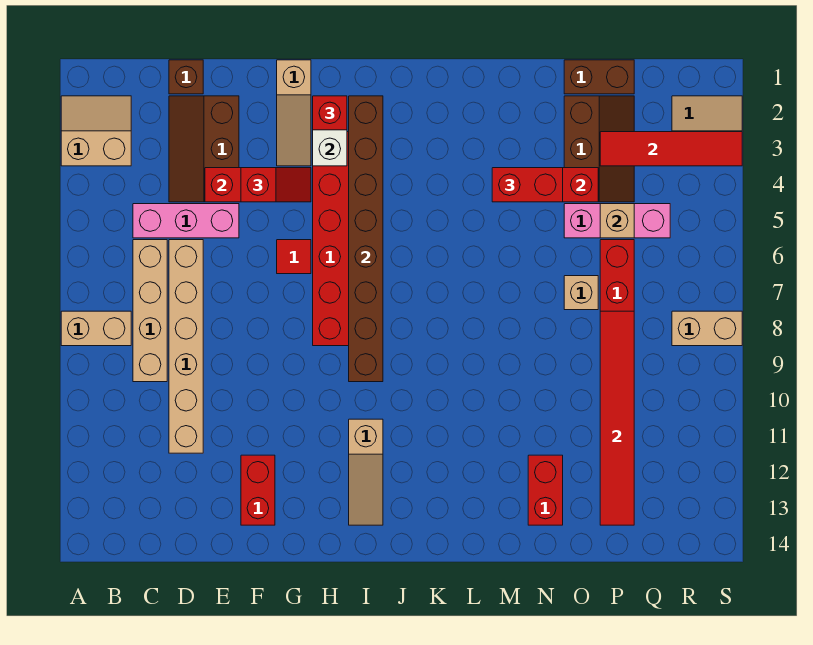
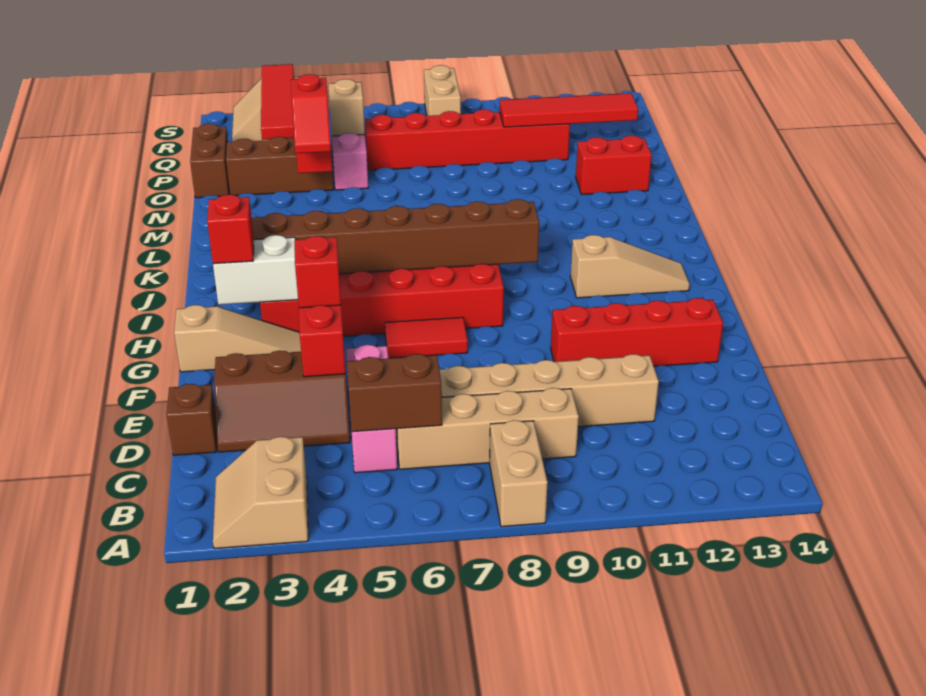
none -> brown 1x2 brick [347,354,442,432]
red 1x2 brick [241,455,275,525] -> red 1x4 brick [551,298,723,366]
red 1x1 tile [277,240,311,274] -> red 1x2 tile [385,317,468,358]
red 1x2 brick [492,168,563,202] -> red 1x2 slope [291,74,331,153]
tan 1x1 brick [564,276,598,310] -> none
red 1x6 tile [600,311,634,525] -> red 1x4 tile [500,93,638,127]

